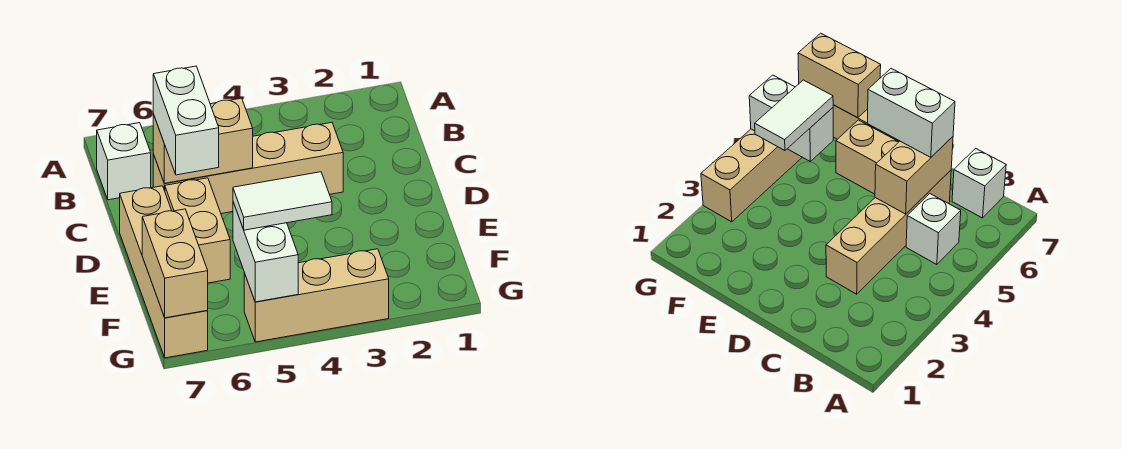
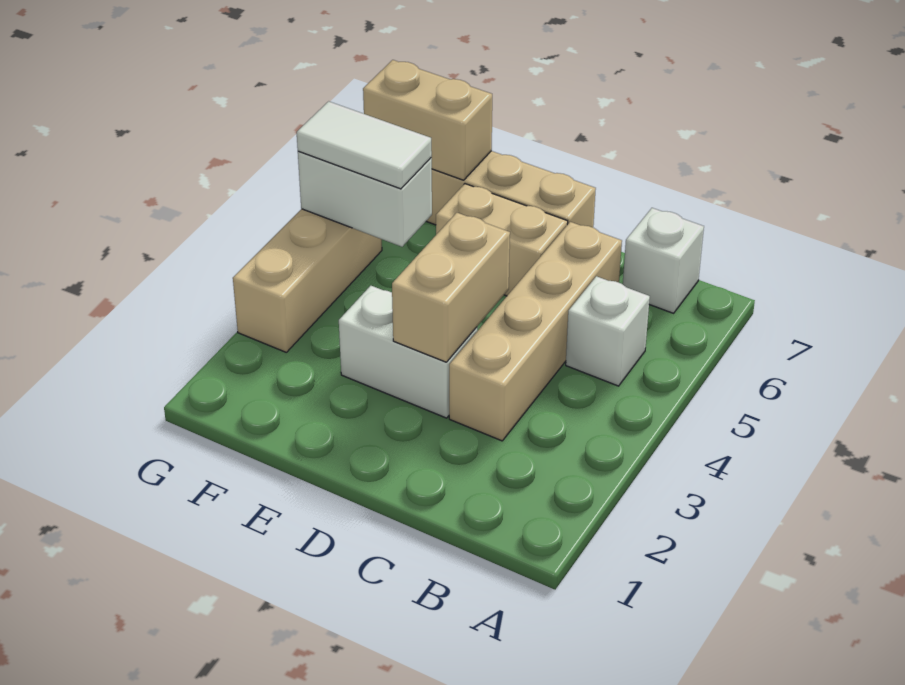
tan 1x2 brick [153,98,253,183] -> tan 1x2 brick moved to [392,213,510,362]
white 1x2 brick [153,66,219,175] -> white 1x2 brick moved to [339,286,477,418]
white 1x2 tile [233,172,332,230] -> white 1x2 tile turned to [297,101,432,189]

